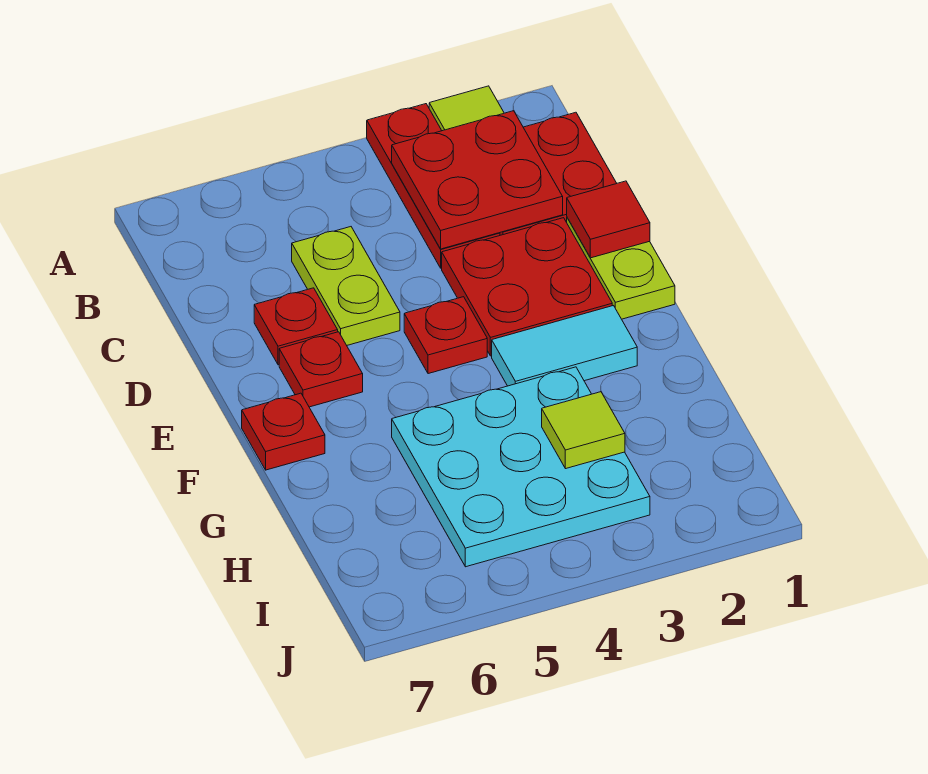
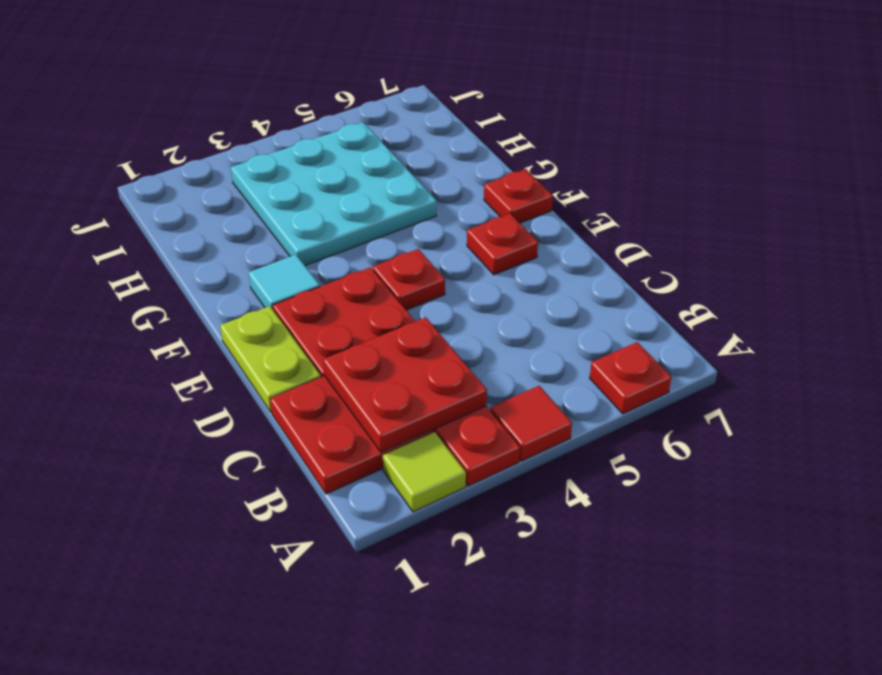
lime 1x2 plate [292,227,400,345] -> none
red 1x1 tile [567,181,650,258] -> red 1x1 tile moved to [490,386,572,461]
red 1x1 plate [254,288,338,365] -> red 1x1 plate moved to [590,342,671,414]
cyan 1x2 tile [492,306,637,386] -> cyan 1x1 tile [249,255,320,309]
lime 1x1 tile [542,392,625,469] -> none

